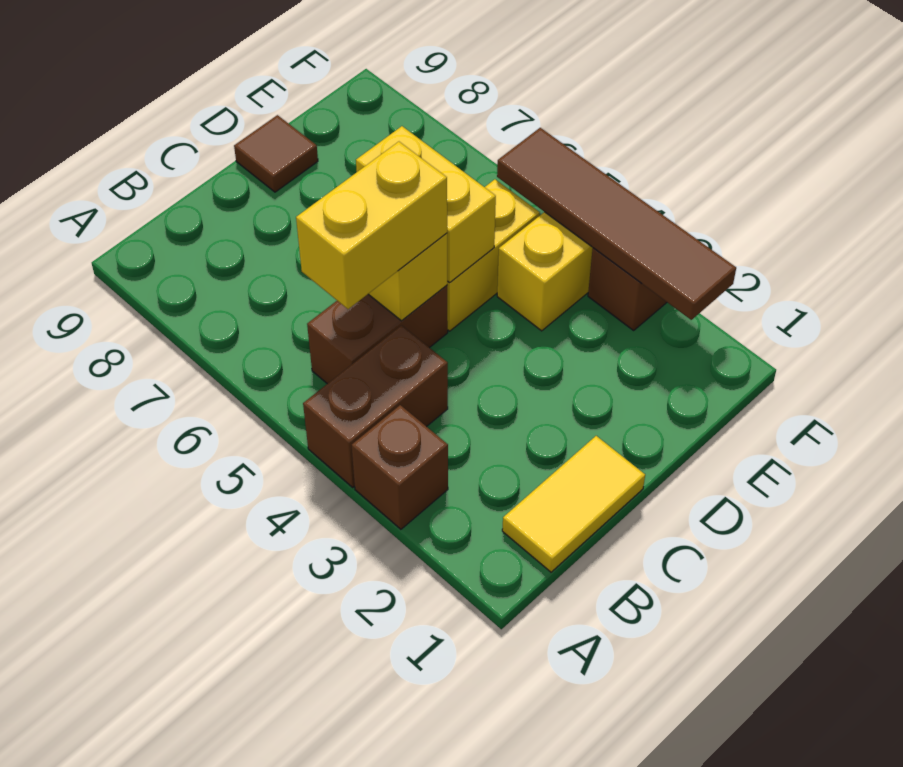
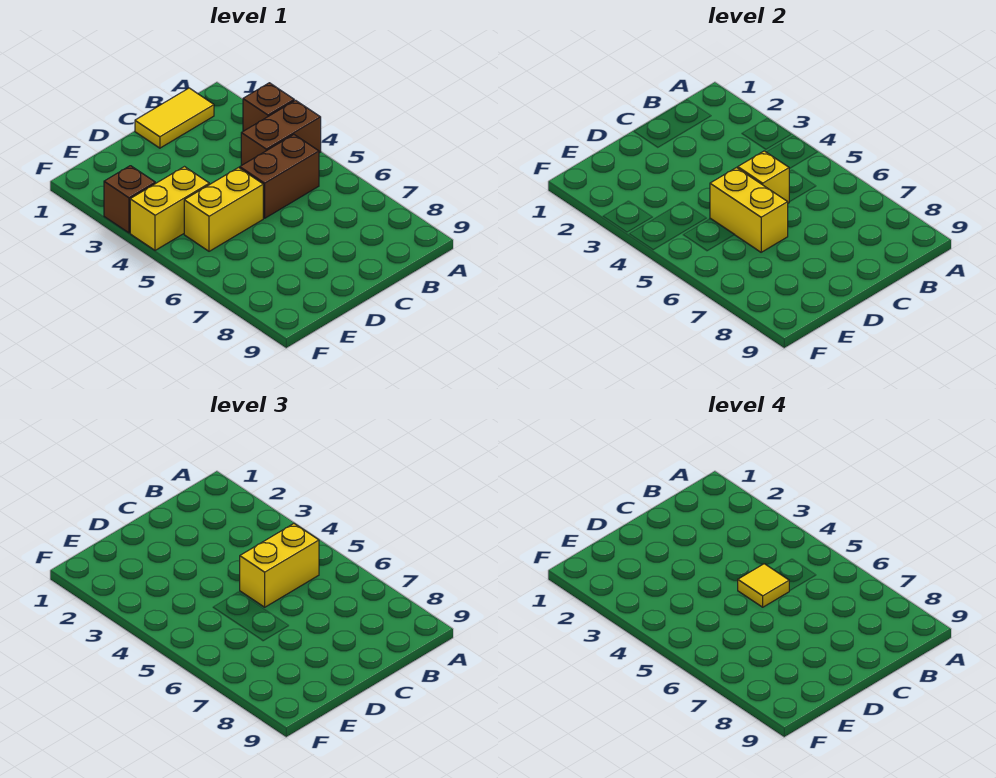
none -> yellow 1x1 tile [738,564,789,607]
brown 1x1 tile [234,115,318,192] -> none
brown 1x4 tile [497,128,736,320] -> none

